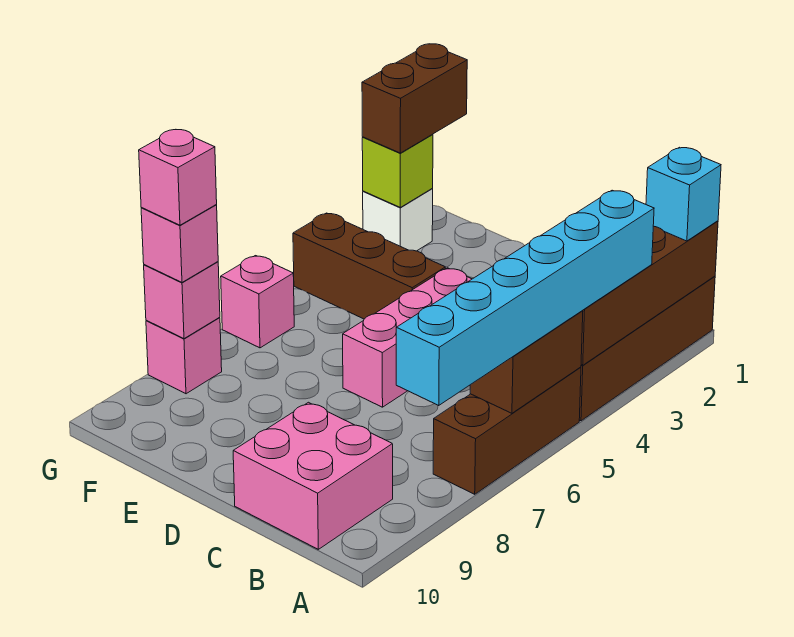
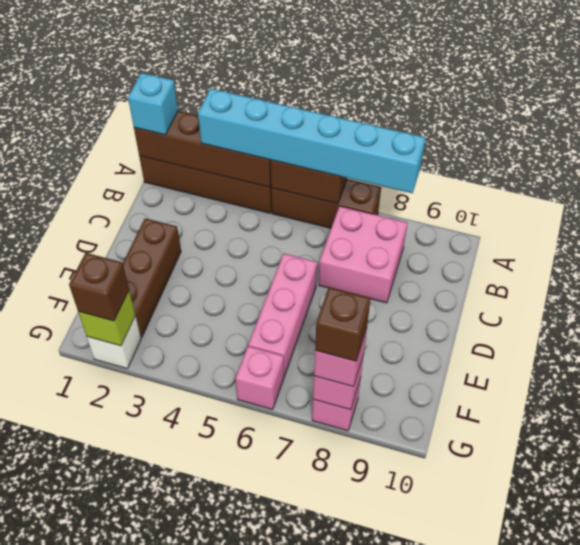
pink 2x2 brick [233,402,393,549] -> pink 2x2 brick moved to [319,206,407,303]
pink 1x3 brick [343,268,472,407] -> pink 1x3 brick turned to [248,253,317,376]
brown 1x3 brick [293,213,445,319] -> brown 1x3 brick moved to [123,218,181,337]
brown 1x2 brick [362,44,467,153] -> brown 1x1 brick [69,253,129,321]
pink 1x1 brick [139,130,217,225] -> brown 1x1 brick [315,287,371,361]

